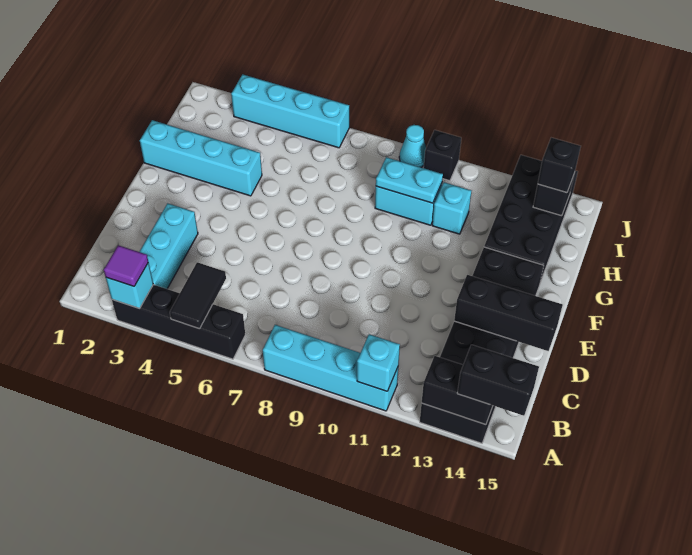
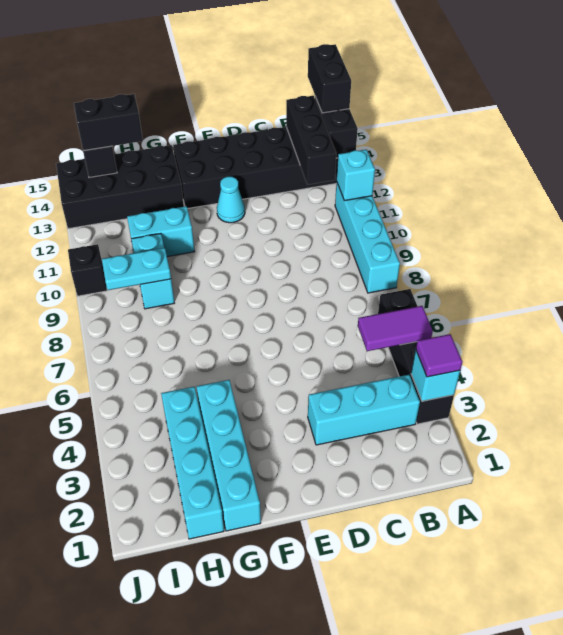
black 1x2 tile [170,262,226,329] -> purple 1x2 tile [358,306,433,351]
black 1x3 brick [454,275,563,351] -> black 1x3 brick moved to [286,96,336,185]
cyan 1x2 plate [376,157,443,203] -> cyan 1x2 plate turned to [102,248,171,290]
cyan 1x1 brick [432,182,471,234] -> cyan 1x2 brick [127,206,194,257]
black 1x1 brick [538,138,581,193] -> black 1x2 brick [74,94,143,151]
cyan 1x4 brick [231,74,349,148] -> cyan 1x4 brick moved to [161,387,224,539]
cyan 1x1 cone [399,125,426,168] -> cyan 1x1 cone moved to [217,177,245,223]

